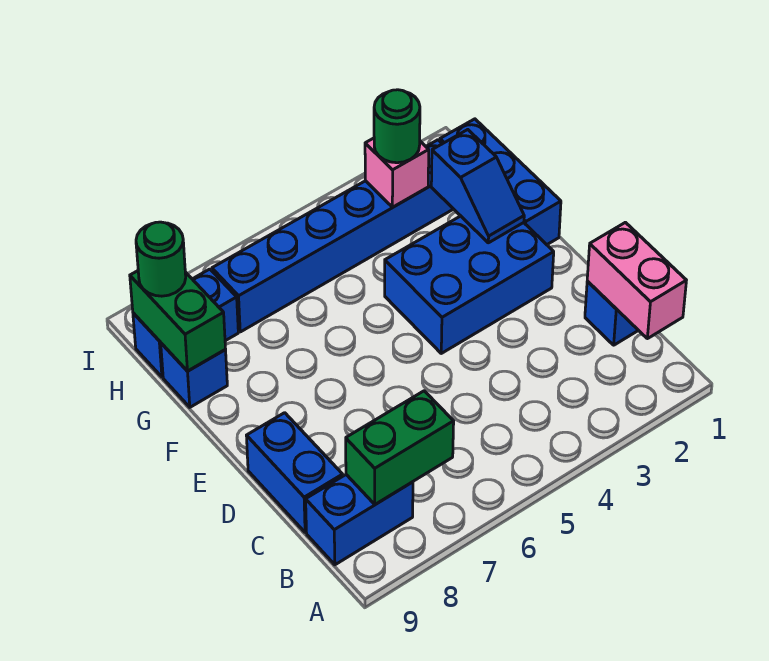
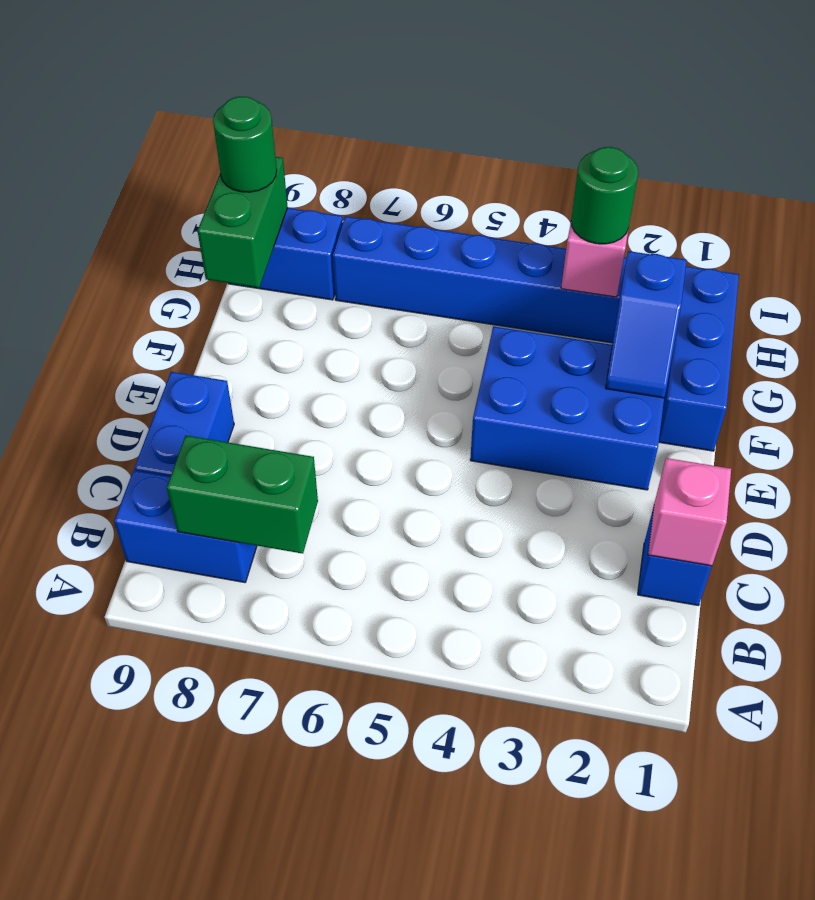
pink 1x2 brick [587,222,686,339] -> pink 1x1 brick [648,458,731,566]
blue 1x1 brick [161,343,227,407] -> none

